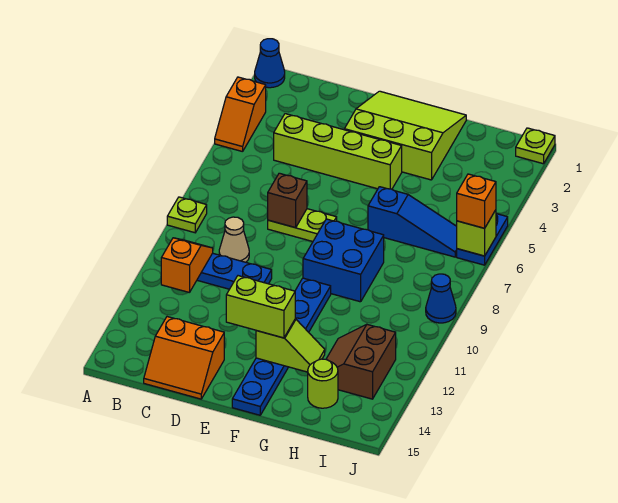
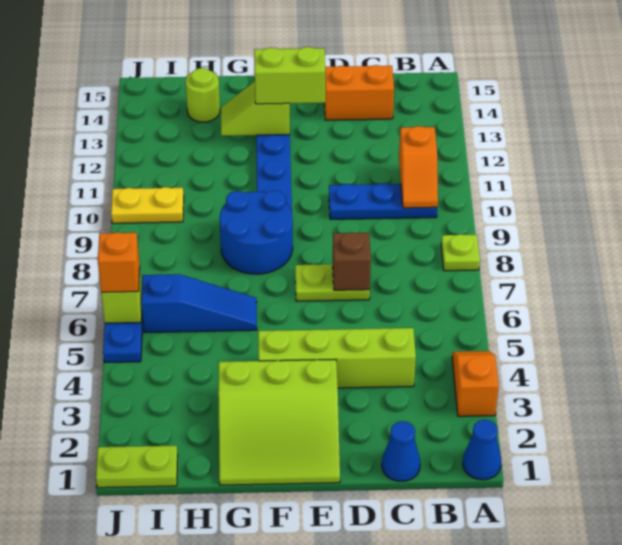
tan 1x1 cone [219,217,249,262] -> none
blue 2x2 brick [303,219,384,302] -> blue 2x2 round brick [220,190,293,274]
blue 1x3 slope [368,187,457,257] -> blue 1x3 slope turned to [141,274,257,333]
brown 2x2 slope [326,325,396,399] -> none
none -> yellow 1x2 plate [111,187,184,223]
lime 1x1 plate [516,128,555,164] -> lime 1x2 plate [96,446,178,488]
blue 1x1 cone [426,274,456,323] -> blue 1x1 cone moved to [382,421,420,481]

